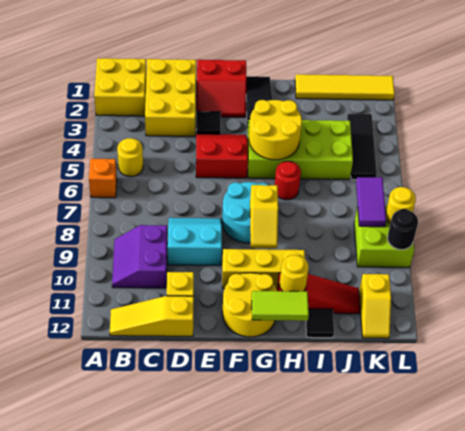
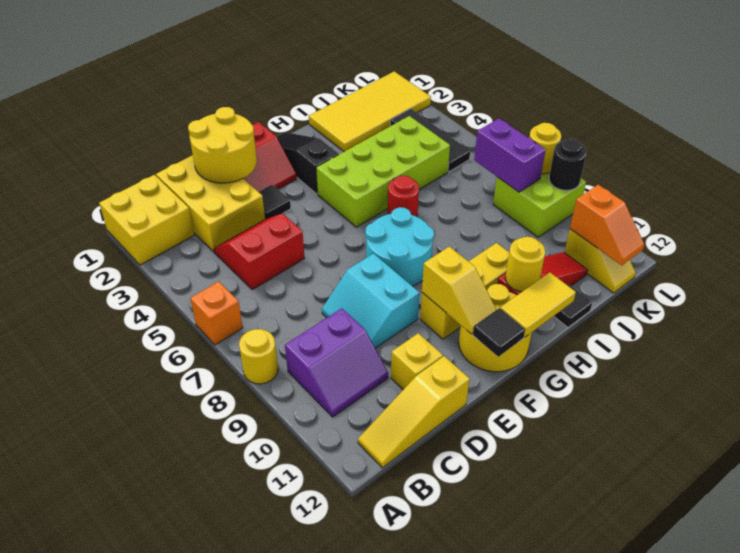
yellow 1x1 round brick [117,138,143,177] -> yellow 1x1 round brick moved to [239,329,278,384]
purple 2x2 slope [112,225,167,288] -> purple 2x2 slope turned to [285,308,388,417]
cyan 2x2 slope [168,218,222,265] -> cyan 2x2 slope turned to [322,254,419,348]
red 2x2 slope [196,134,248,178] -> red 2x2 slope moved to [214,213,305,290]
none -> black 1x1 tile [473,308,525,357]
yellow 2x2 round brick [249,100,302,160] -> yellow 2x2 round brick moved to [188,107,257,183]
yellow 1x2 slope [250,185,278,248] -> yellow 1x2 slope moved to [422,247,497,334]
lime 1x2 tile [252,291,309,321] -> yellow 1x2 tile [500,272,576,337]
yellow 1x4 tile [295,74,395,100] -> yellow 2x4 tile [309,71,431,152]
purple 1x2 tile [356,177,386,227] -> purple 1x2 brick [474,118,545,192]
none -> orange 1x2 slope [570,185,645,265]

